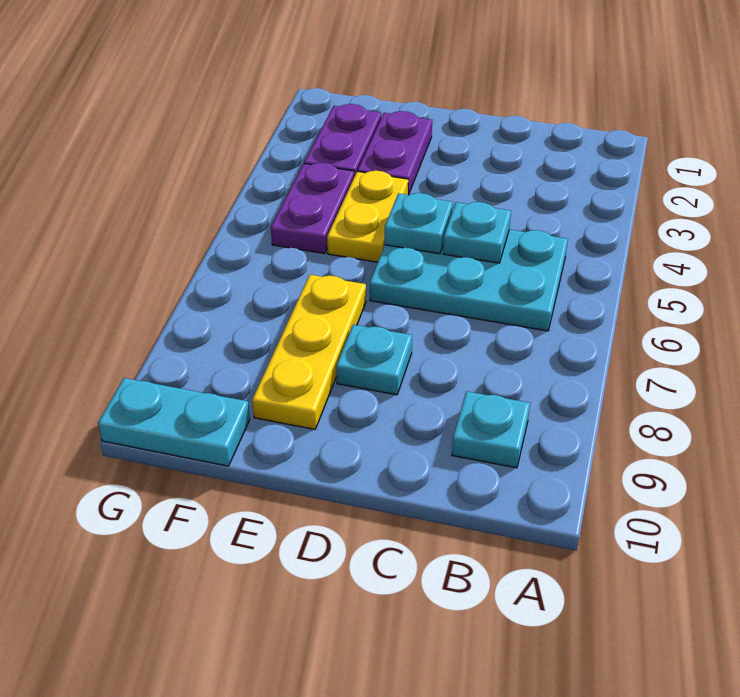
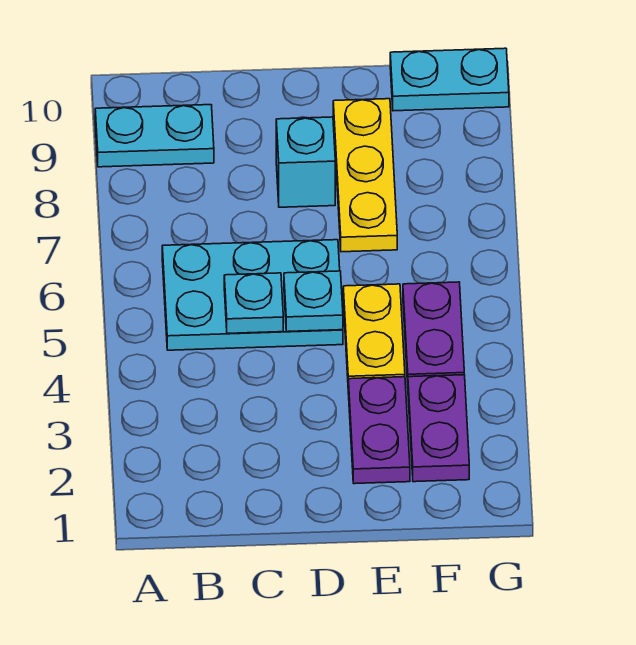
cyan 1x1 plate [452,391,530,468] -> cyan 1x2 plate [95,105,214,167]
cyan 1x1 plate [336,325,412,395] -> cyan 1x1 brick [276,117,335,207]

